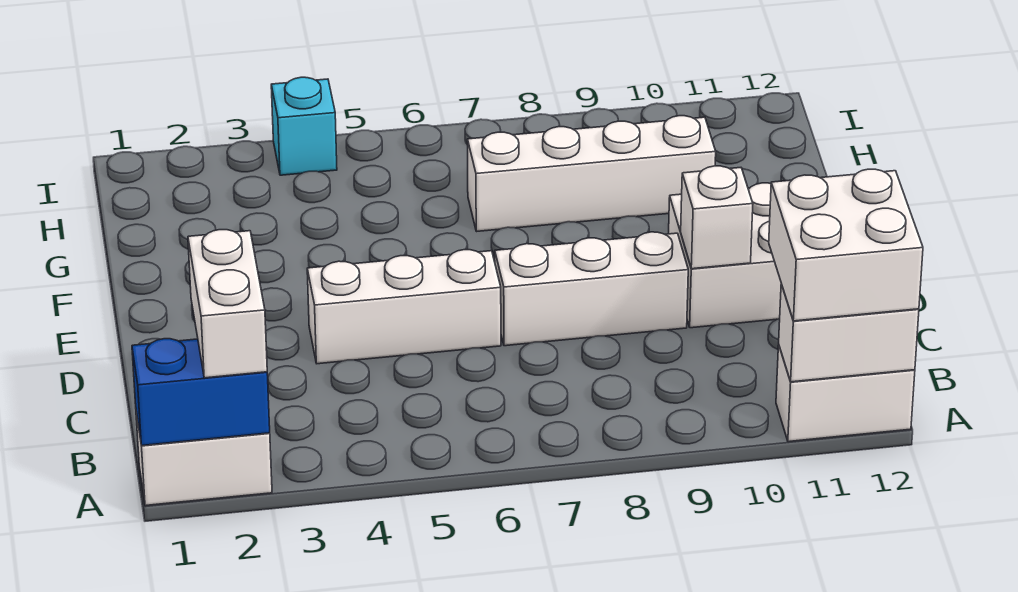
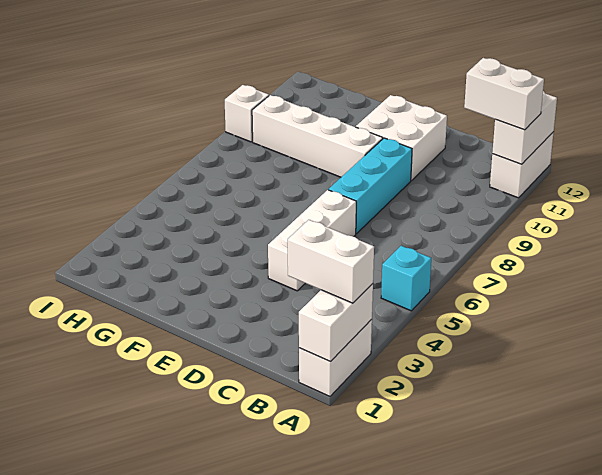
blue 1x2 brick [132,339,270,446] -> white 1x2 brick [299,284,373,362]
white 2x2 brick [769,169,923,321] -> white 1x2 brick [464,58,544,130]
white 1x3 brick [495,232,688,346] -> cyan 1x3 brick [329,138,412,234]
white 1x1 brick [681,166,753,269] -> white 1x1 brick moved to [225,85,269,142]
white 1x4 brick [467,116,716,231] -> white 1x4 brick turned to [252,95,383,177]
cyan 1x1 brick [271,77,337,175] -> cyan 1x1 brick moved to [381,246,431,311]

